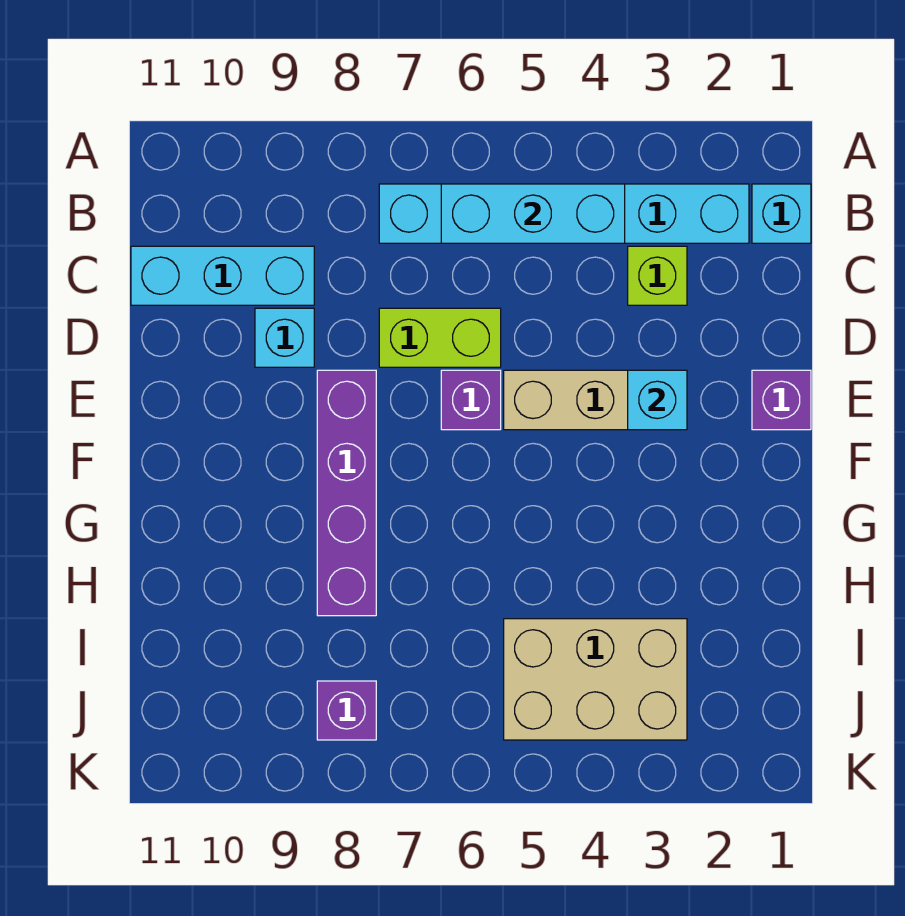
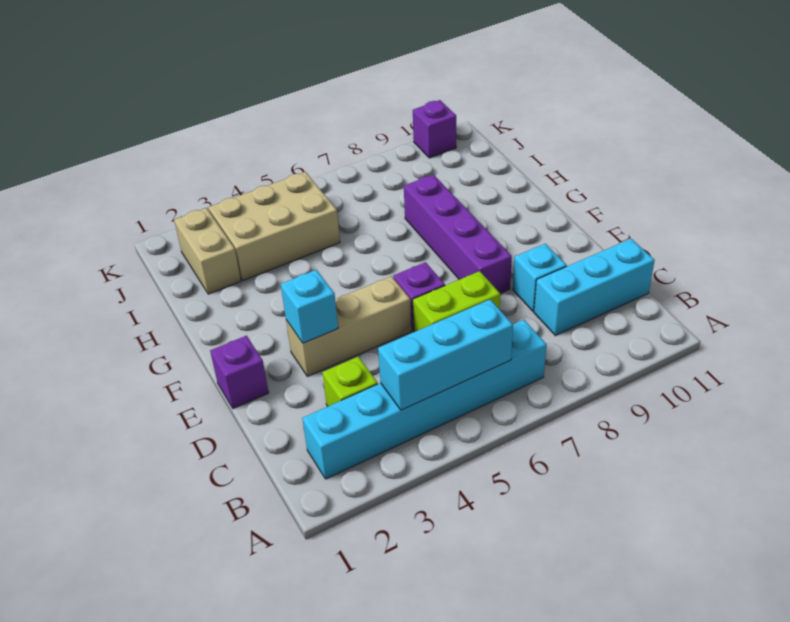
cyan 1x1 brick [752,184,811,243] -> none
none -> tan 1x2 brick [174,208,241,294]
purple 1x1 brick [317,681,376,740] -> purple 1x1 brick moved to [413,100,456,158]

